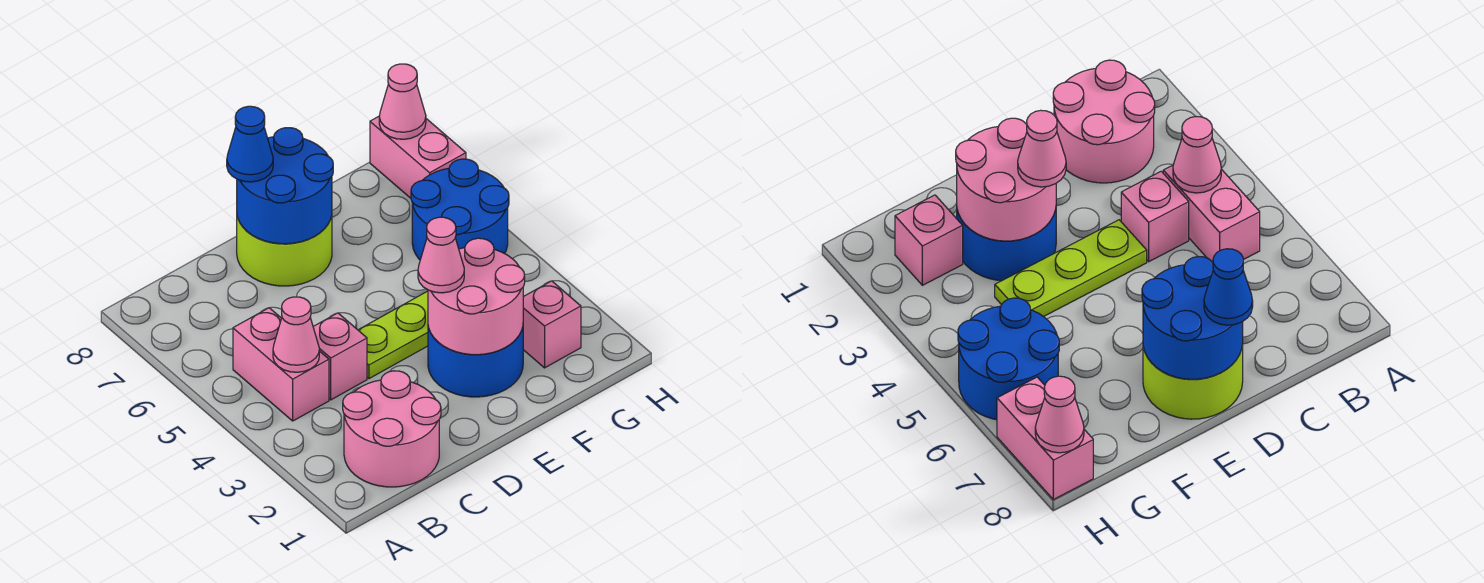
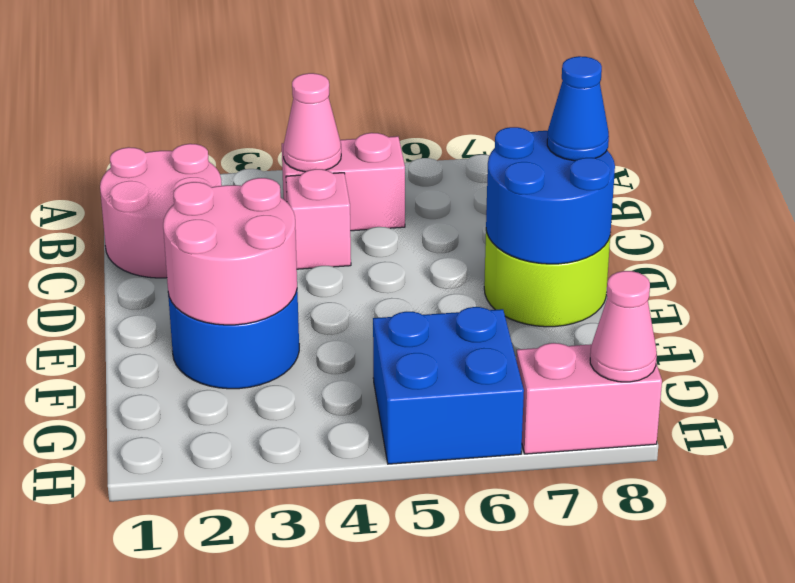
lime 1x3 plate [358,291,428,379] -> none
pink 1x1 cone [418,217,464,293] -> none
pink 1x1 brick [523,281,581,368] -> none
blue 2x2 round brick [411,159,509,260] -> blue 2x2 brick [373,307,524,464]

